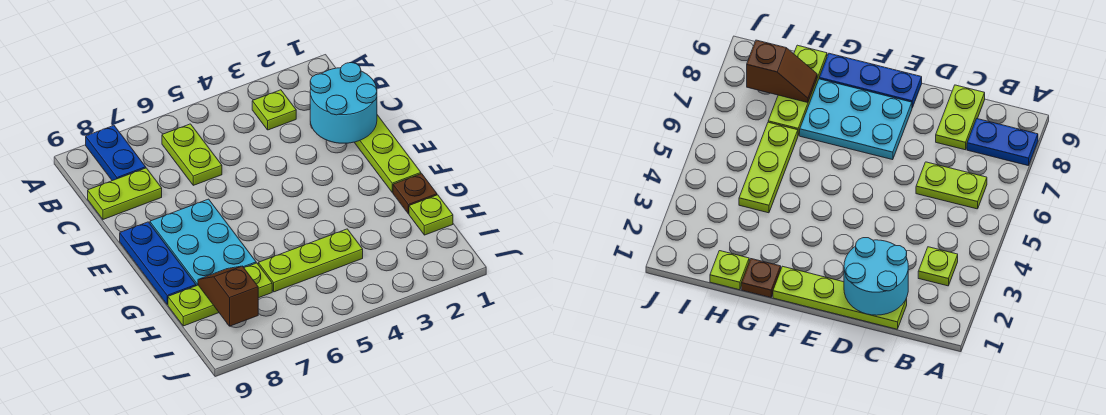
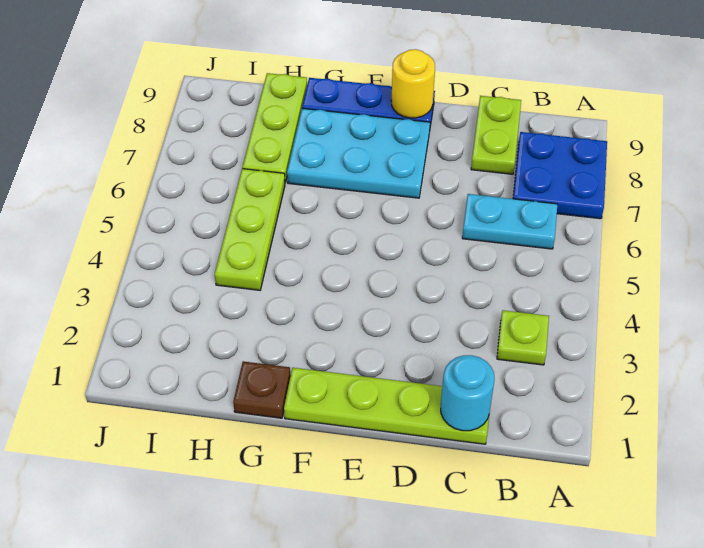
blue 1x2 plate [86,126,146,181] -> blue 2x2 plate [513,132,607,219]
lime 1x2 plate [162,124,222,185] -> cyan 1x2 plate [462,194,557,249]
cyan 2x2 round brick [310,63,377,143] -> cyan 1x1 round brick [441,355,495,431]
none -> yellow 1x1 round brick [391,49,435,118]
lime 1x1 plate [409,195,453,235] -> none
brown 1x2 slope [198,266,258,326] -> none

